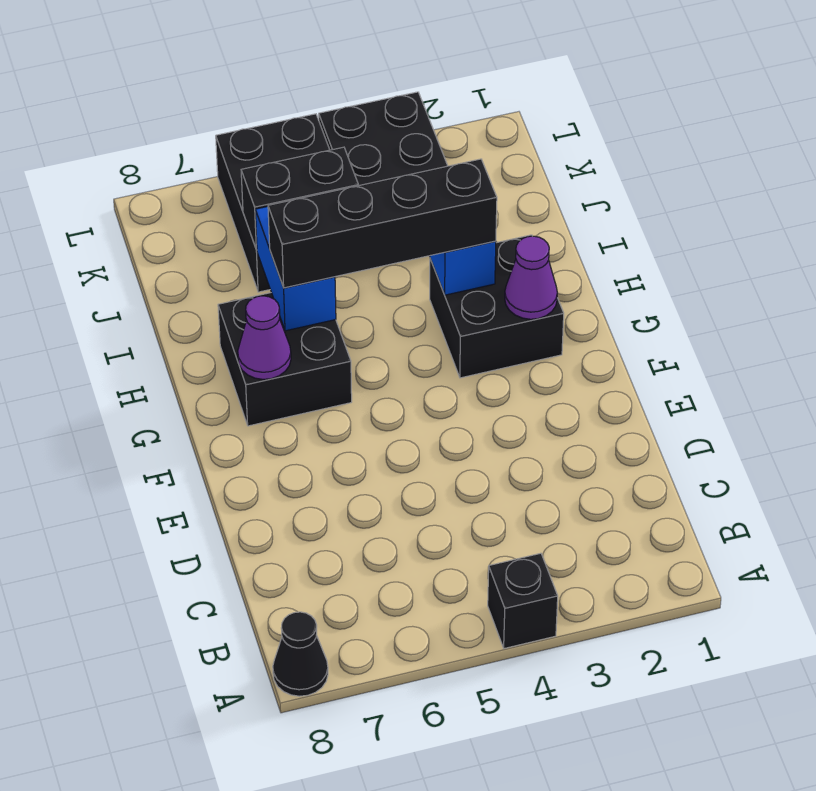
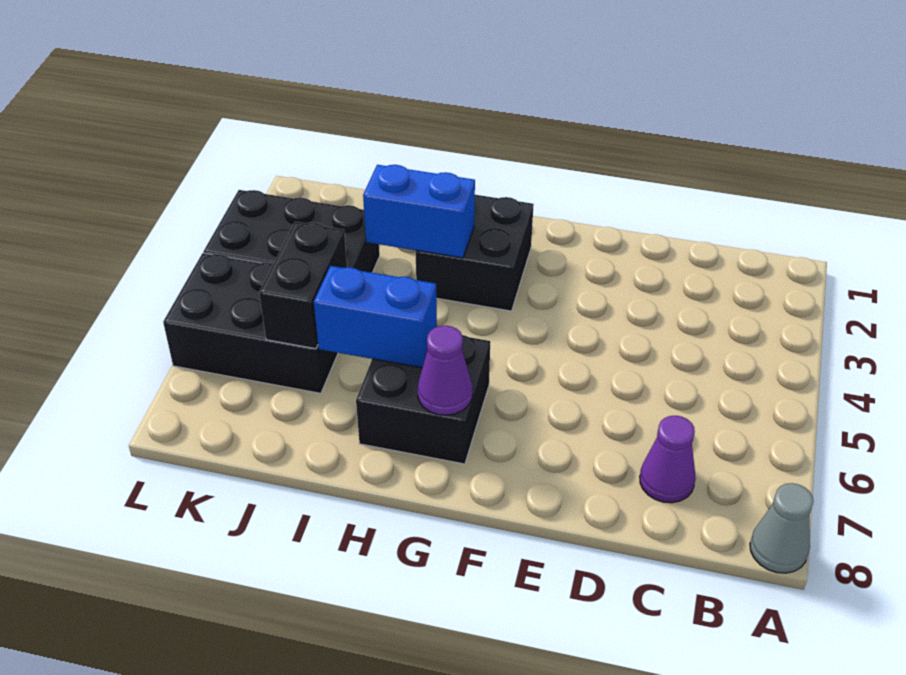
black 1x1 brick [488,553,558,648] -> none
black 1x1 cone [273,612,328,696] -> grey 1x1 cone [750,483,814,573]
purple 1x1 cone [505,236,557,319] -> purple 1x1 cone moved to [640,416,696,503]
black 1x4 brick [268,159,497,288] -> none

